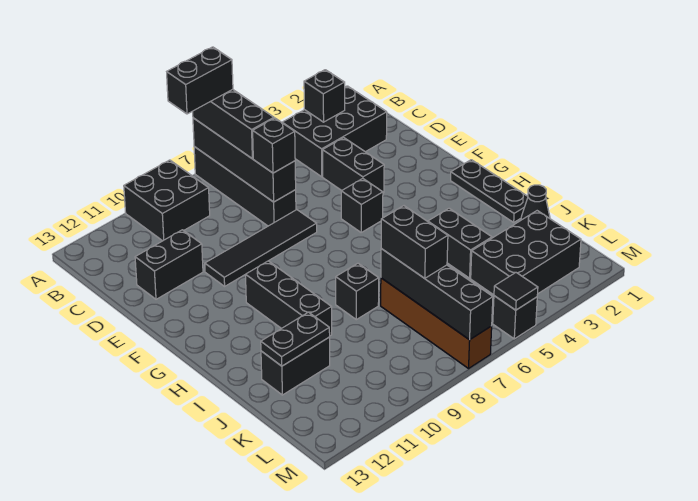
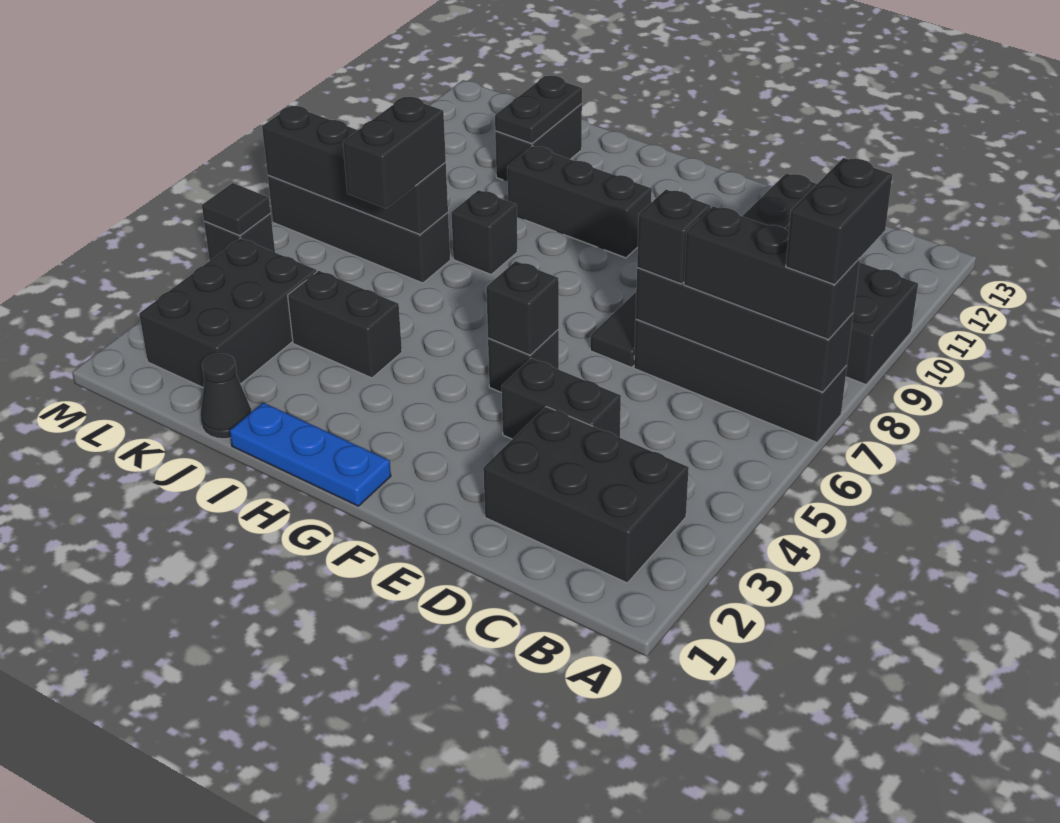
black 2x3 brick [282,86,387,177] -> black 2x3 brick turned to [483,407,689,583]
black 1x1 brick [304,70,345,122] -> black 1x1 brick moved to [486,261,559,355]
black 1x3 plate [451,160,528,222] -> blue 1x3 plate [230,403,391,506]
brown 1x4 brick [381,278,492,368] -> black 1x4 brick [268,175,450,283]
black 1x2 brick [381,206,448,278] -> black 1x2 brick turned to [343,97,446,208]

